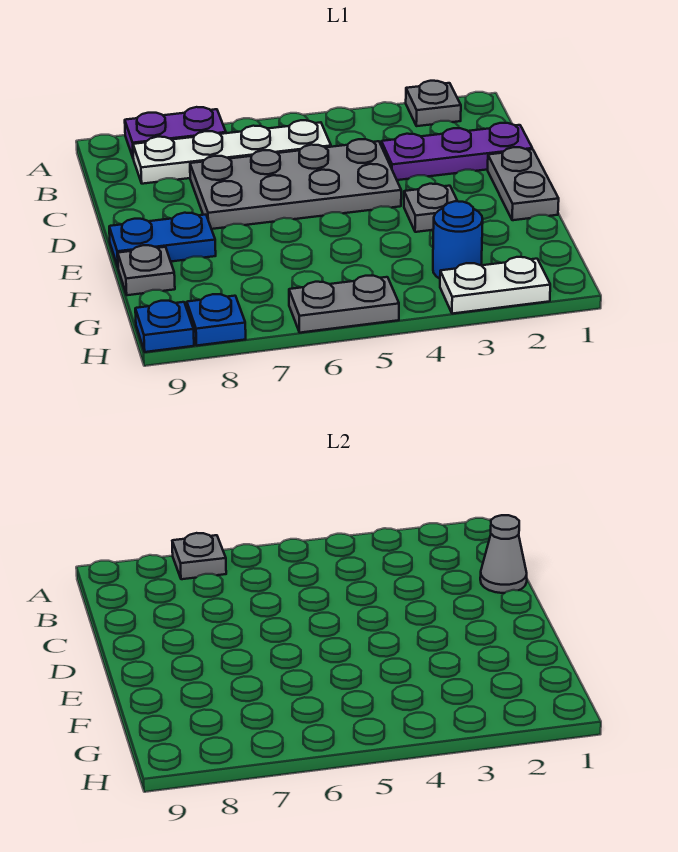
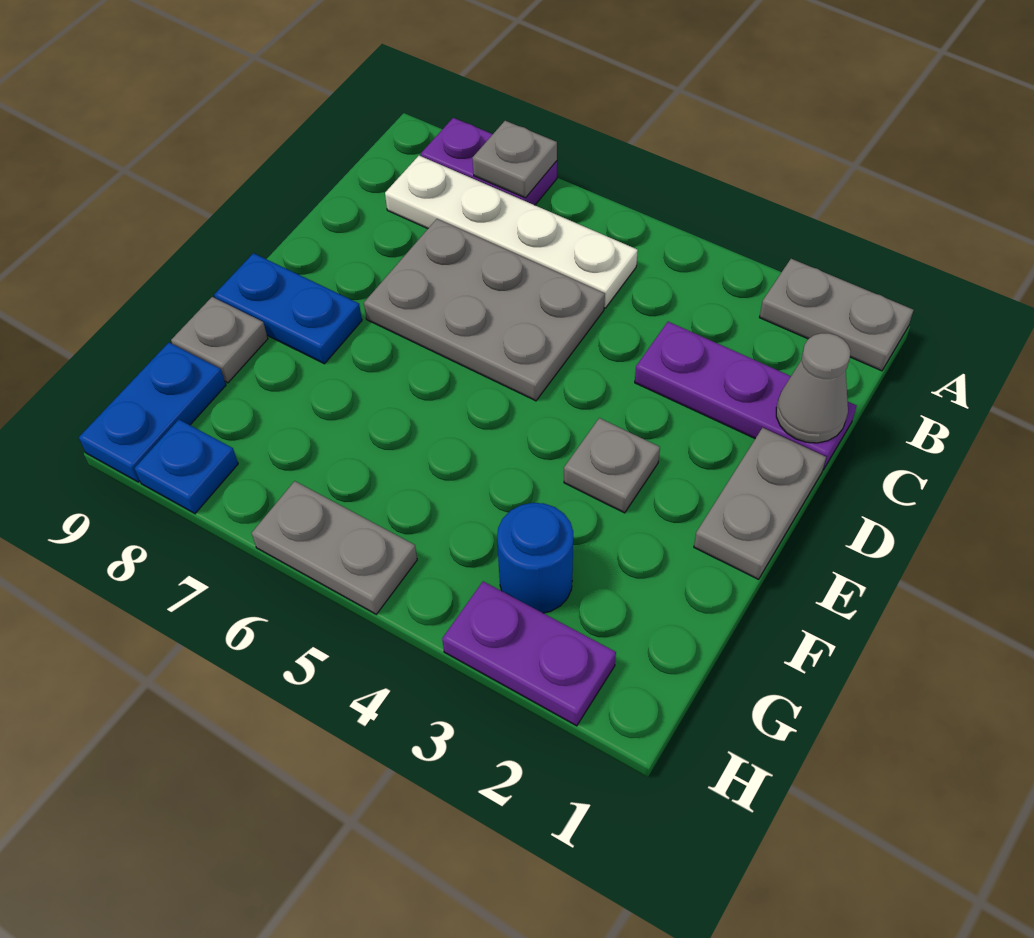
grey 1x1 plate [406,81,461,126] -> grey 1x2 plate [759,259,913,371]
grey 2x4 plate [190,139,401,229] -> grey 2x3 plate [364,219,605,401]
white 1x2 plate [440,257,550,314] -> purple 1x2 plate [442,581,616,726]
blue 1x1 plate [135,301,194,352] -> blue 1x2 plate [79,343,226,482]

